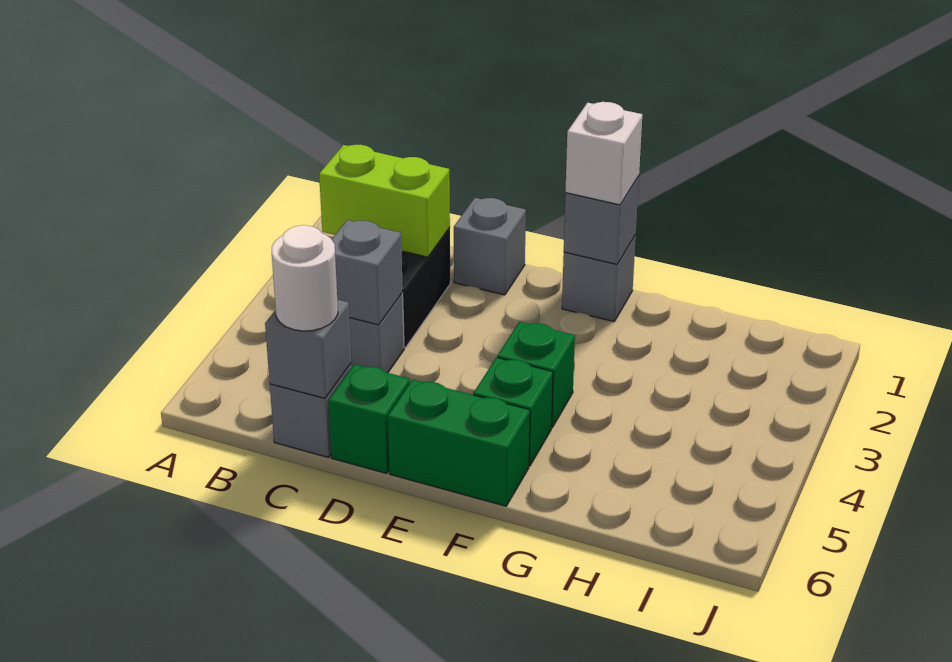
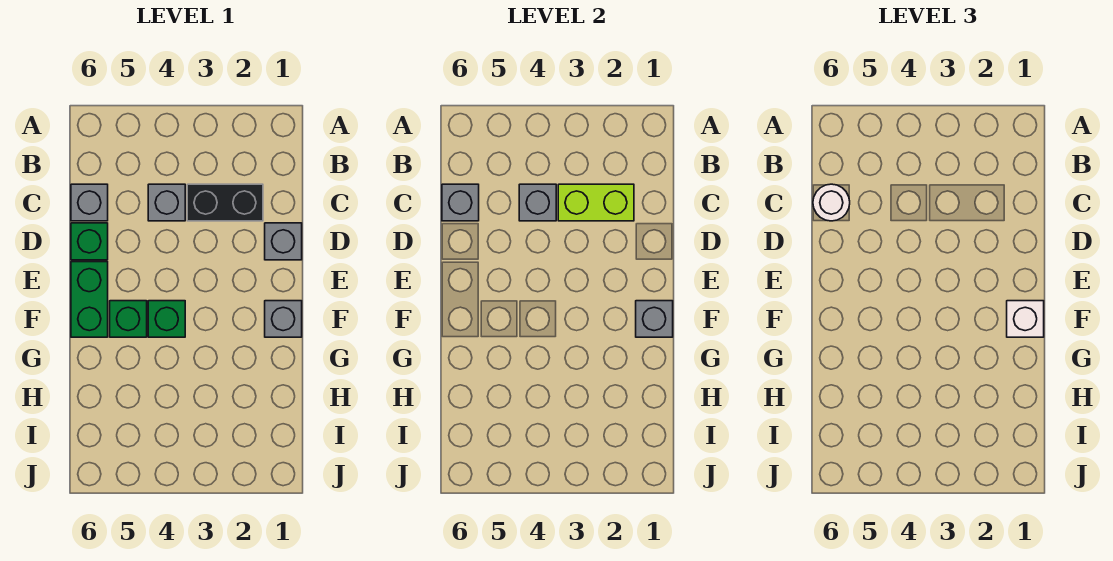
lime 1x2 brick [319,145,450,257] -> lime 1x2 brick turned to [558,184,634,221]

